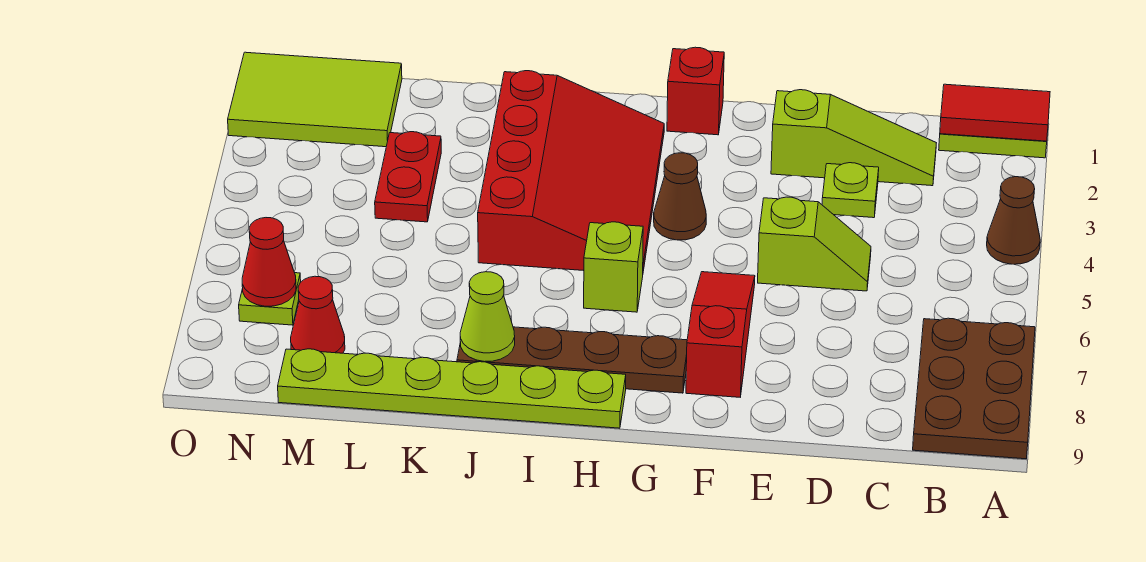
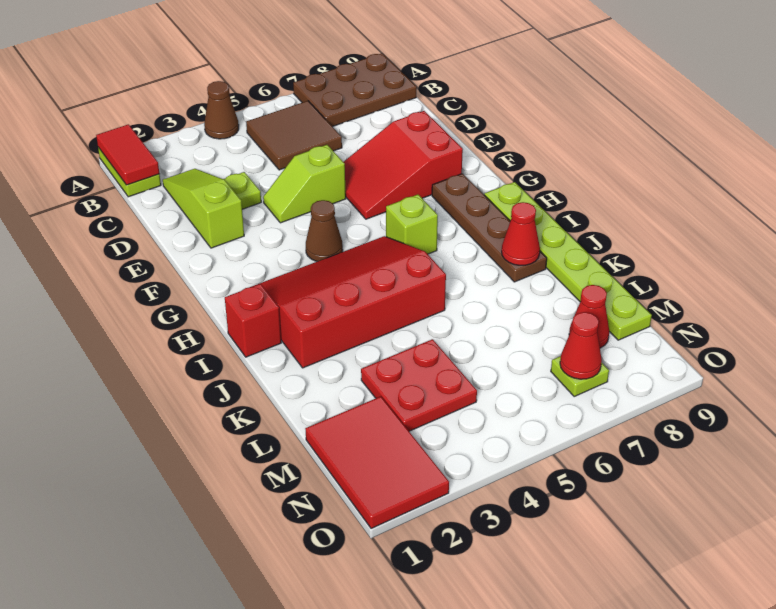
none -> brown 2x2 tile [246,101,342,170]
lime 1x2 slope [758,197,871,291] -> lime 1x2 slope turned to [263,145,346,223]
red 1x3 slope [686,272,755,397] -> red 2x3 slope [344,111,463,219]
red 1x1 brick [667,47,724,135] -> red 1x1 brick moved to [225,284,281,357]
lime 1x1 cone [460,272,515,362] -> red 1x1 cone [502,202,540,265]
red 1x2 plate [375,132,441,222] -> red 2x2 plate [361,339,477,431]
lime 2x3 tile [228,52,402,147] -> red 2x3 tile [305,396,449,529]

